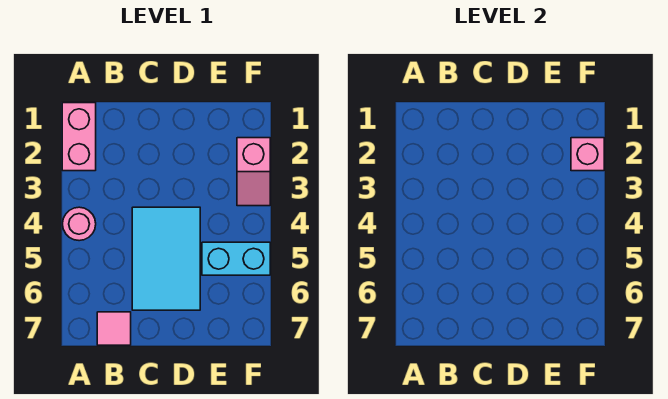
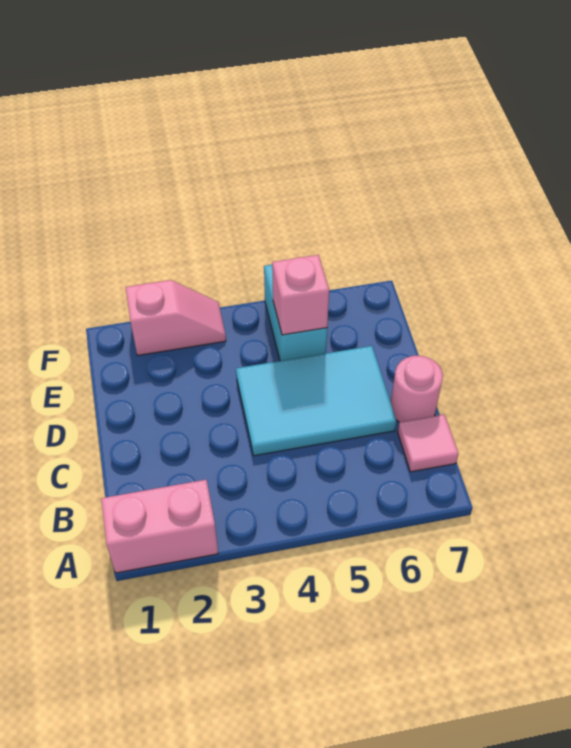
pink 1x1 round brick [63,207,96,241] -> pink 1x1 round brick moved to [391,356,443,422]
pink 1x1 brick [571,138,604,171] -> pink 1x1 brick moved to [272,255,329,335]

